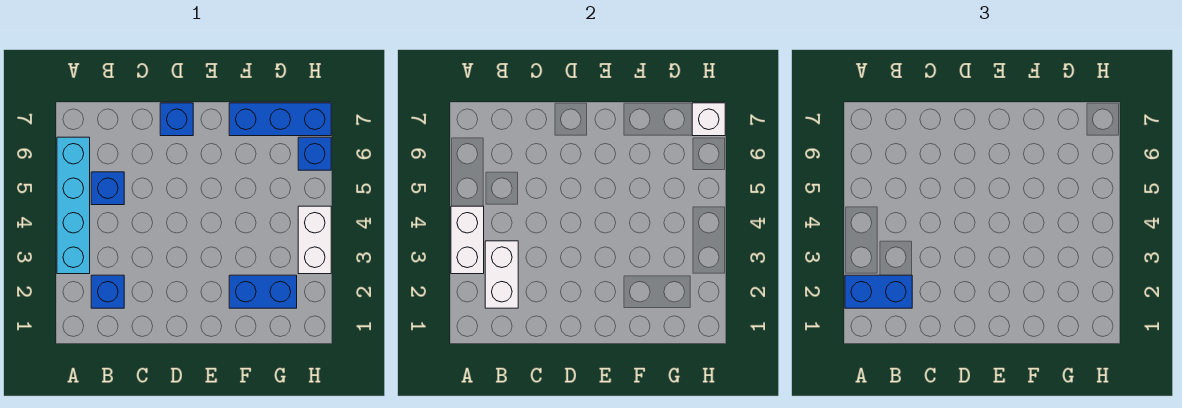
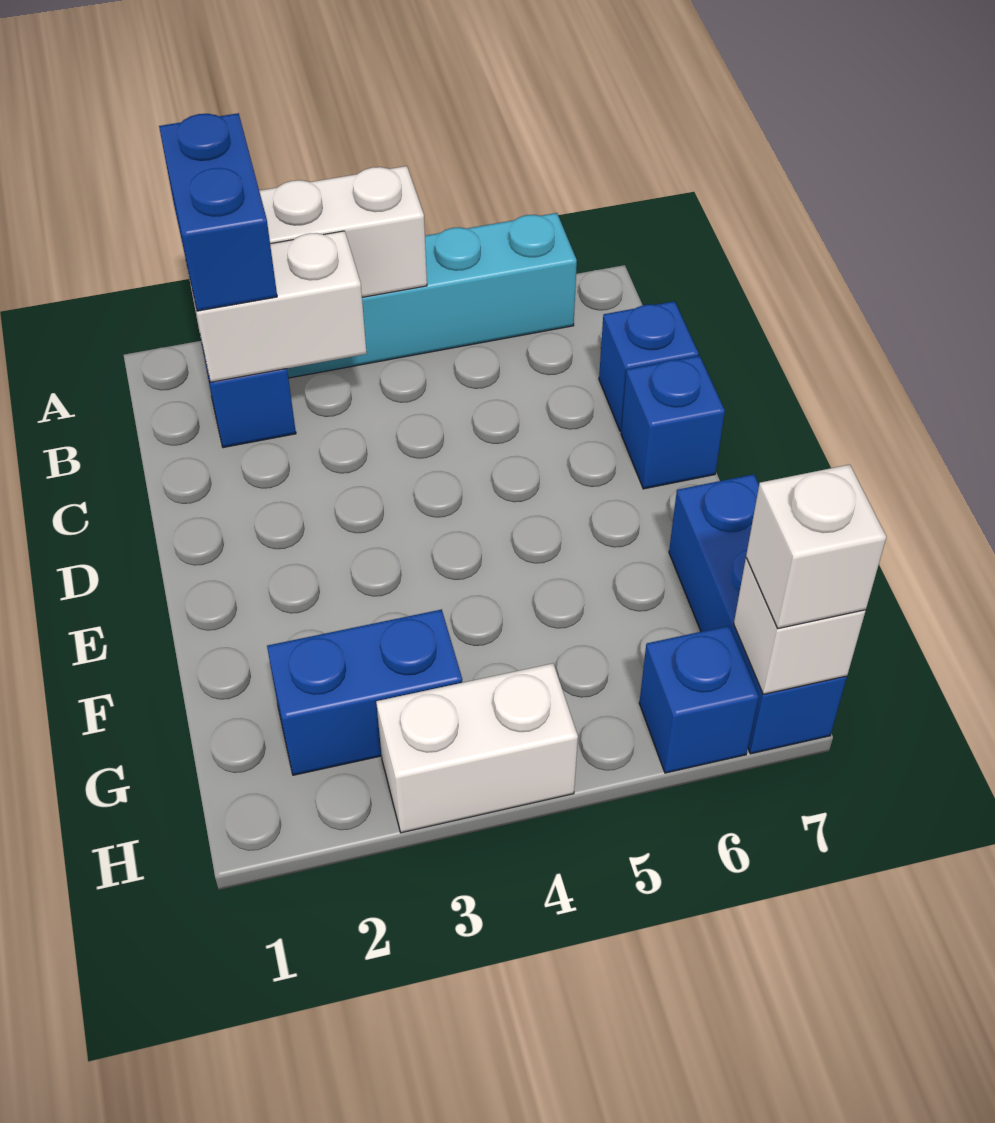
blue 1x1 brick [91,172,124,205] -> blue 1x1 brick moved to [599,301,699,431]
blue 1x2 brick [229,275,297,308] -> blue 1x2 brick turned to [267,609,462,775]
none -> white 1x1 brick [746,465,886,629]

